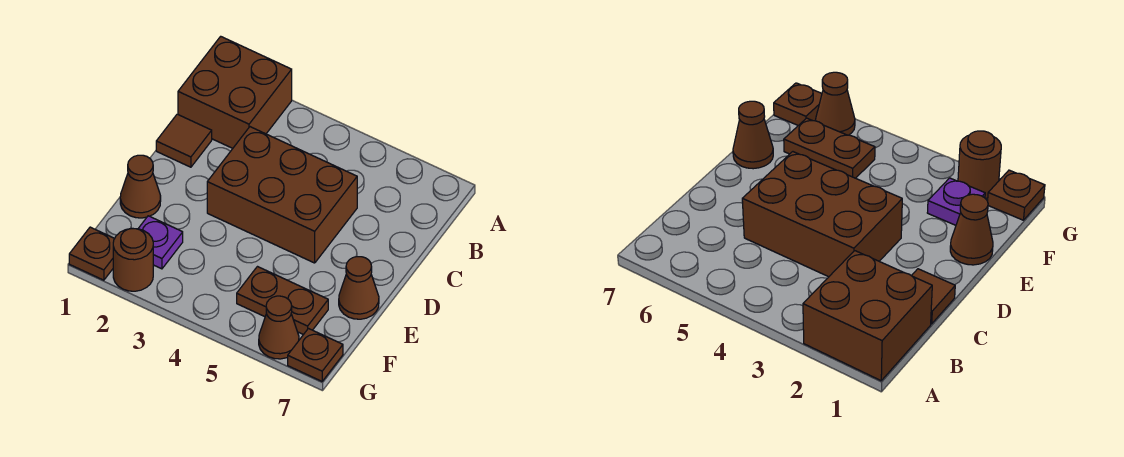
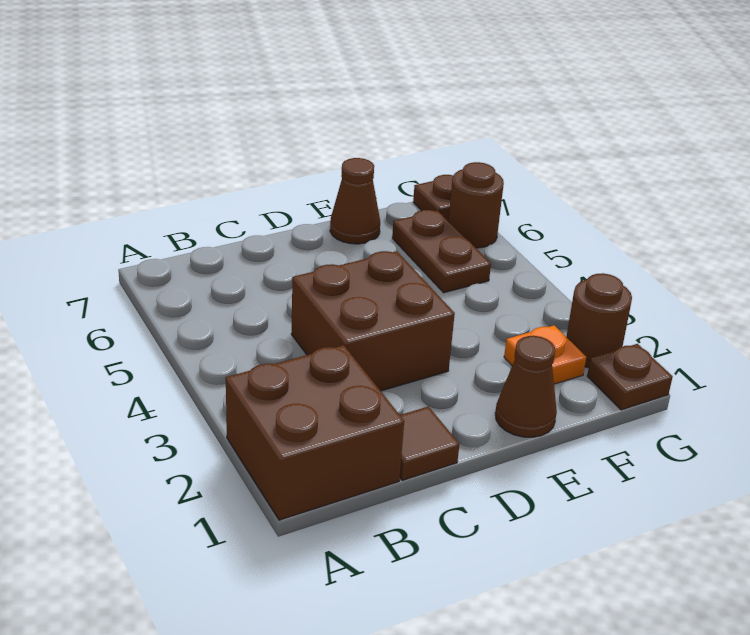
brown 2x3 brick [207,127,357,263] -> brown 2x2 brick [291,251,455,391]
purple 1x1 plate [138,216,183,269] -> orange 1x1 plate [504,325,586,384]
brown 1x1 cone [259,296,299,359] -> brown 1x1 round brick [448,162,504,248]

